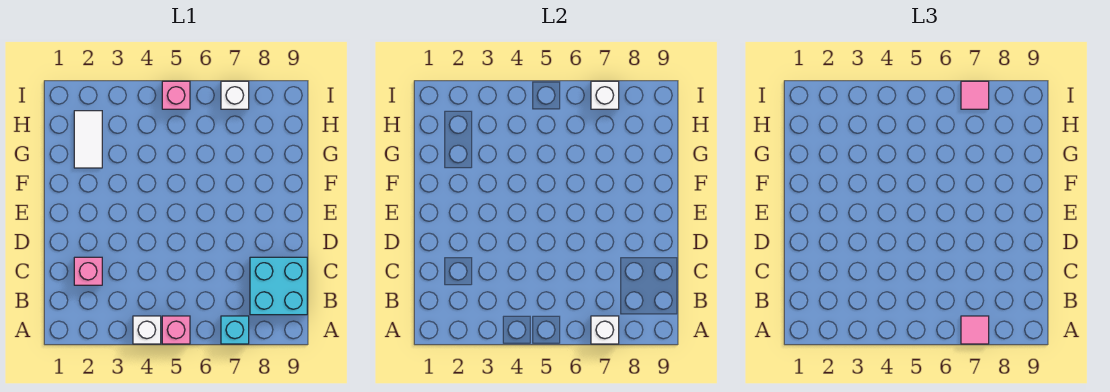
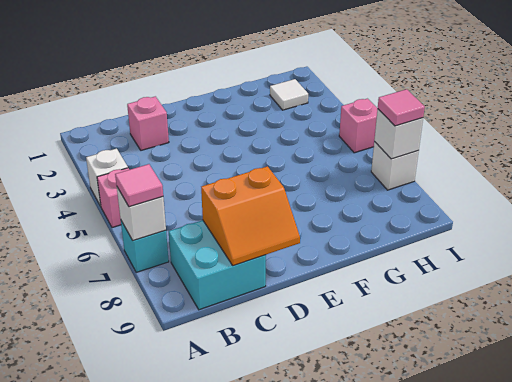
none -> orange 2x2 slope [201,166,300,266]
white 1x2 tile [74,111,102,168] -> white 1x1 tile [270,79,308,110]

